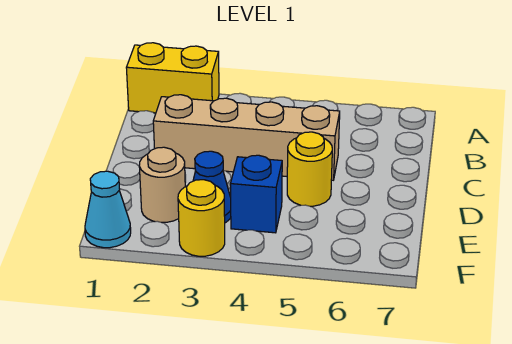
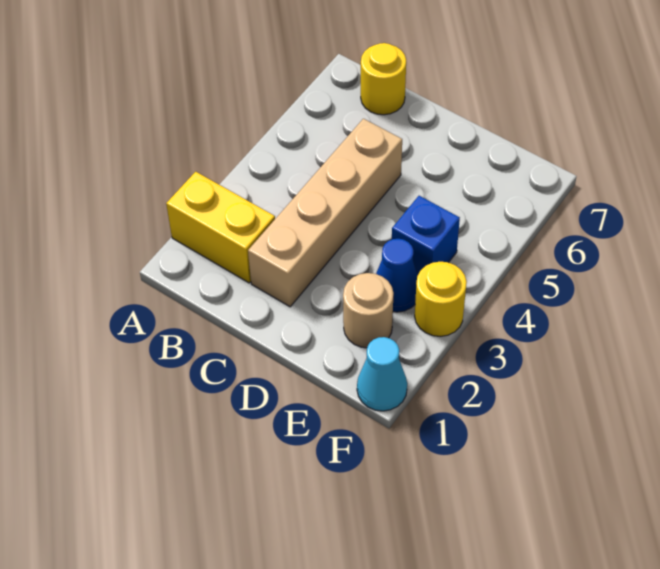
yellow 1x2 brick [126,43,219,113] -> yellow 1x2 brick turned to [166,172,275,283]
yellow 1x1 round brick [287,132,332,206] -> yellow 1x1 round brick moved to [361,43,406,115]

